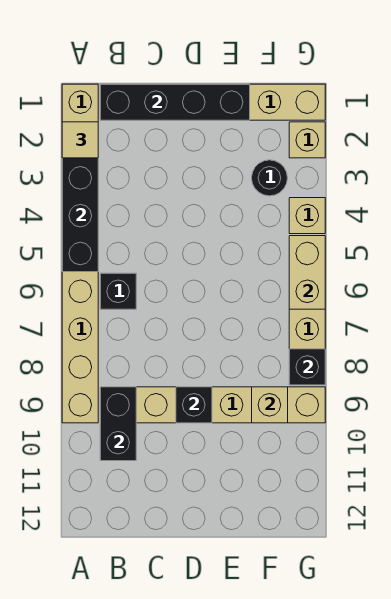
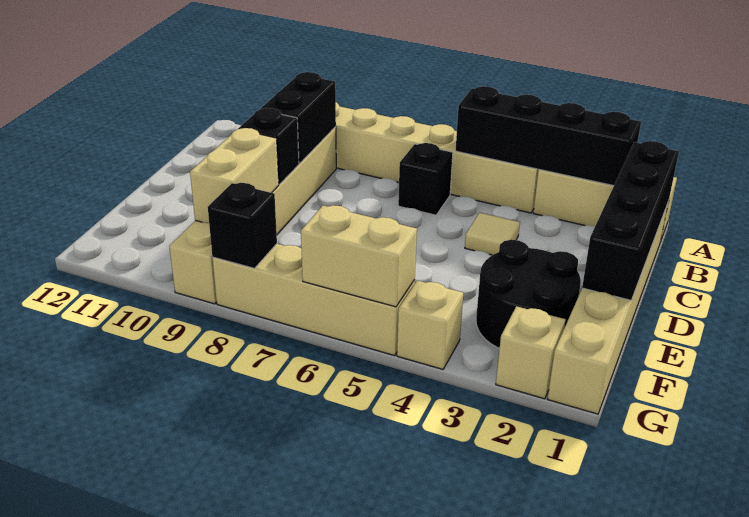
tan 1x1 tile [62,122,98,158] -> tan 1x1 tile moved to [465,213,520,255]
black 1x2 brick [100,387,136,461] -> black 1x2 brick turned to [261,72,336,164]
black 1x1 round brick [252,160,287,196] -> black 2x2 round brick [476,240,581,349]
tan 1x1 brick [252,387,288,423] -> tan 1x2 brick [190,128,279,223]

